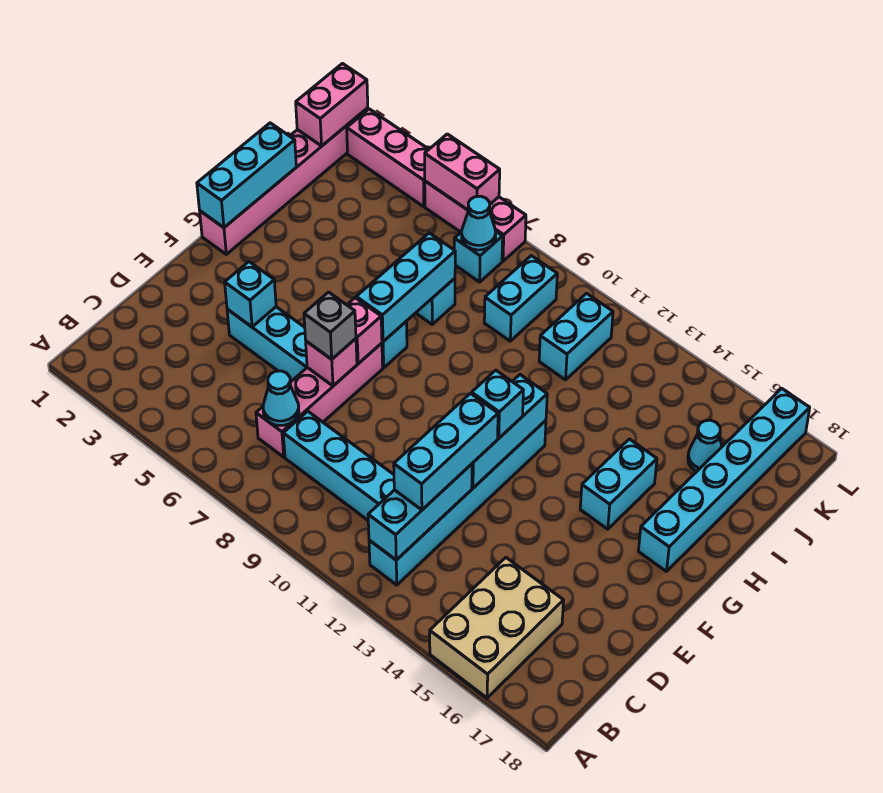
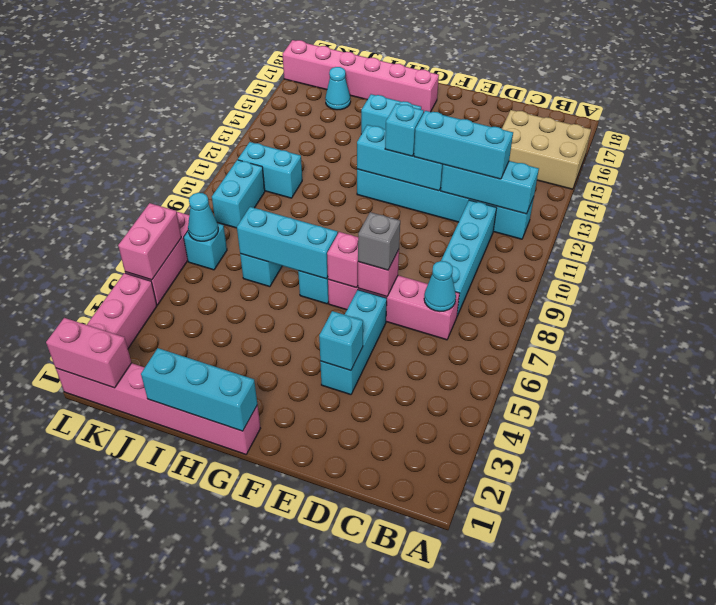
cyan 1x6 brick [639,388,810,572] -> pink 1x6 brick [282,40,439,112]
cyan 1x2 brick [484,256,557,341] -> cyan 1x2 brick turned to [212,160,265,228]

